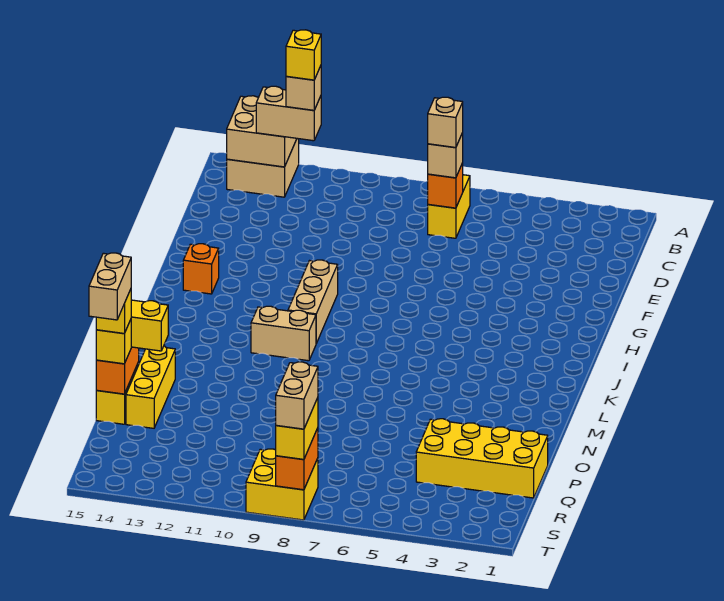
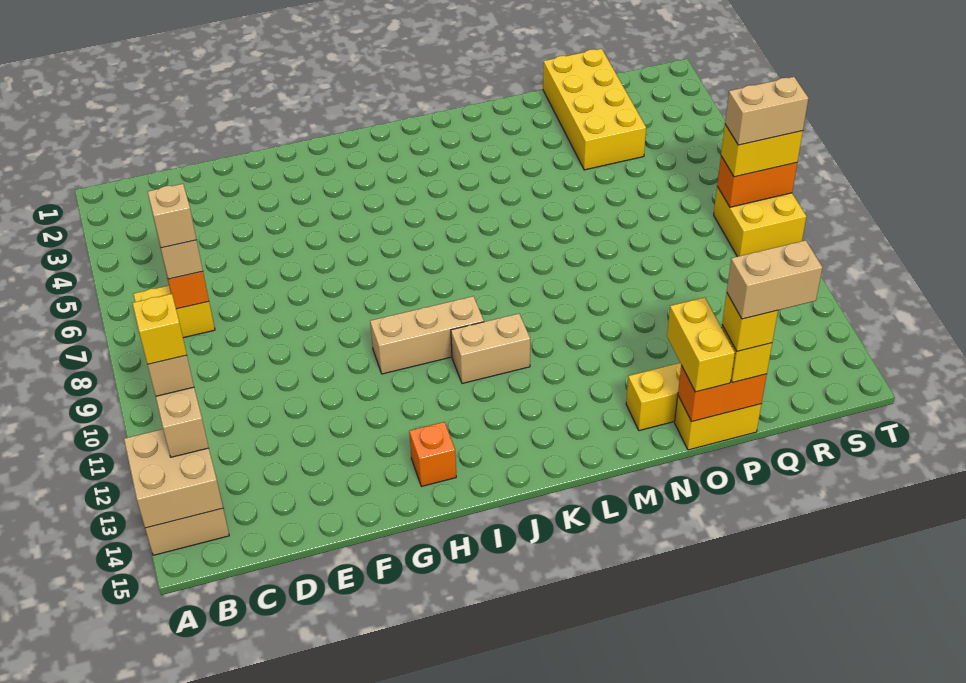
tan 1x2 brick [251,306,316,361] -> tan 1x2 brick turned to [451,314,530,383]

